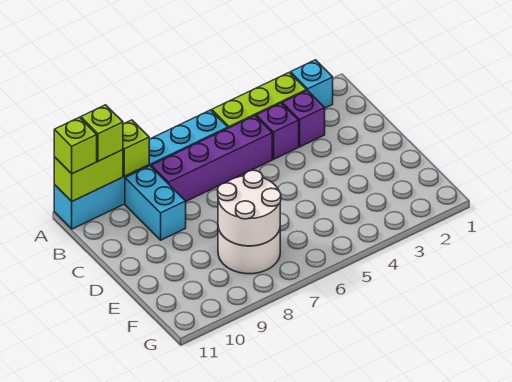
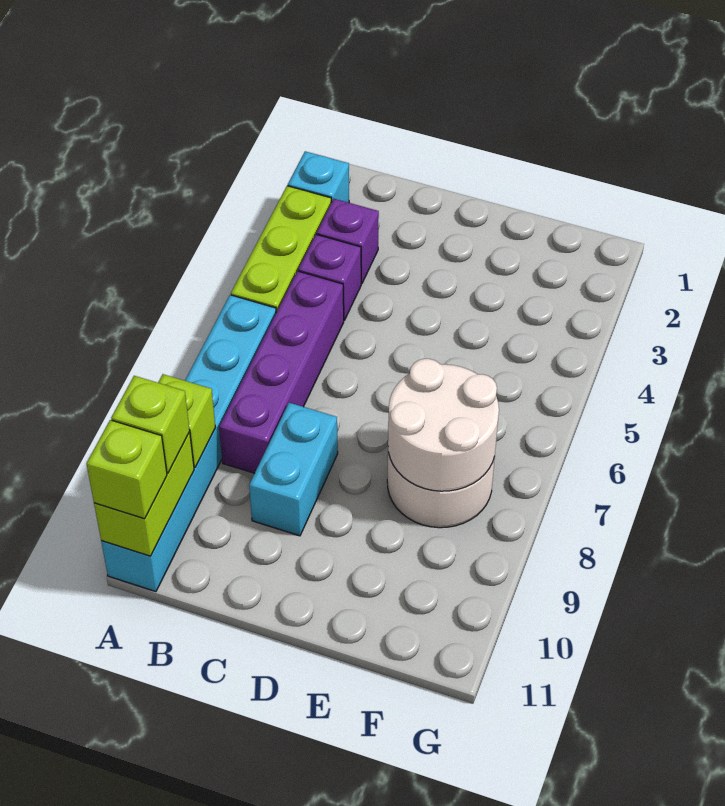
cyan 1x2 brick [125,166,186,240] -> cyan 1x2 brick turned to [249,403,338,536]

